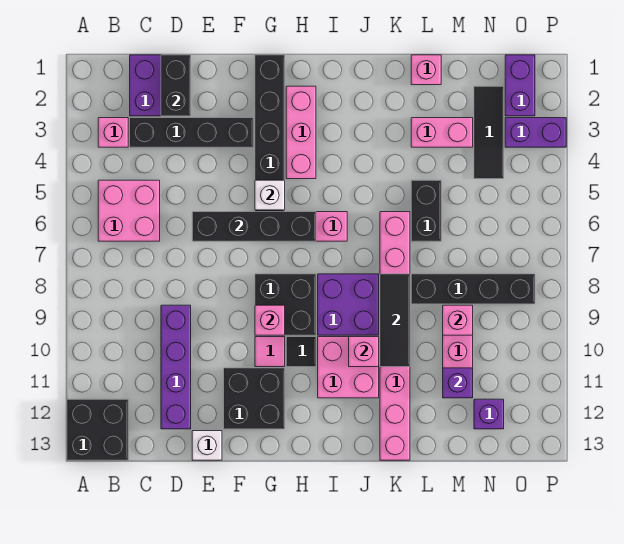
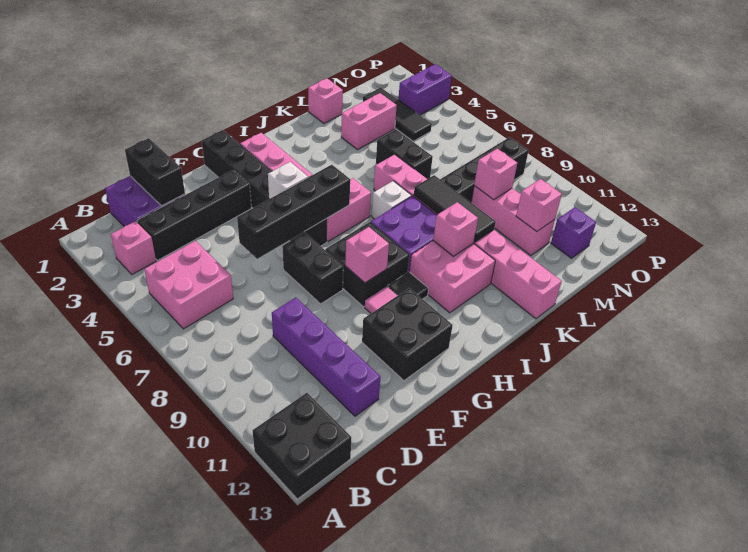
white 1x1 brick [192,431,222,460] -> white 1x1 brick moved to [372,181,412,219]
none -> black 1x2 brick [283,233,343,304]
purple 1x1 brick [443,368,473,398] -> pink 1x1 brick [516,179,562,231]
purple 1x2 brick [505,55,535,116] -> none

